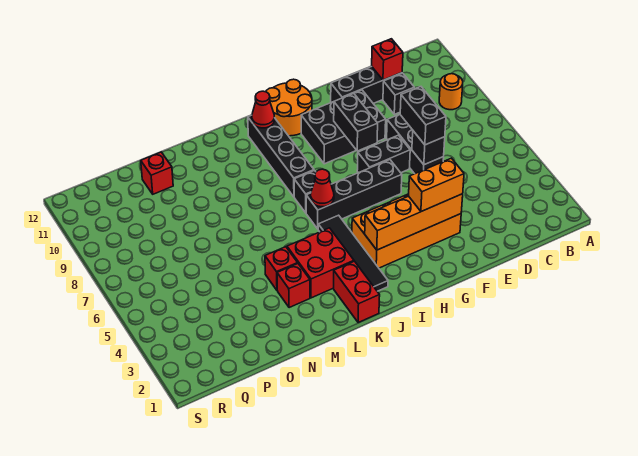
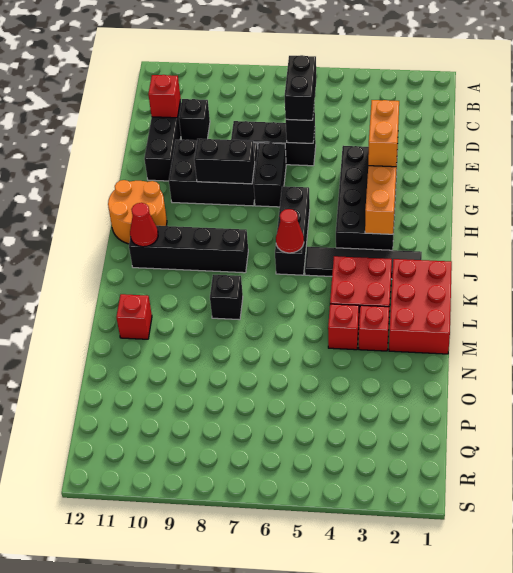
orange 1x1 round brick [439,74,463,110] -> none
black 1x2 brick [400,87,446,145] -> black 1x2 brick turned to [285,55,316,120]
orange 2x4 brick [352,194,461,268] -> black 2x4 brick [336,146,398,250]
black 2x3 brick [301,90,386,164] -> black 2x3 brick turned to [169,140,258,206]
black 1x4 brick [306,160,402,229] -> black 1x3 brick [275,186,310,275]
black 1x1 brick [294,171,316,213] -> black 1x1 brick moved to [210,275,243,320]
red 1x2 brick [334,261,380,323] -> red 2x3 brick [389,259,452,354]
red 1x1 brick [141,152,173,194] -> red 1x1 brick moved to [116,294,152,339]

